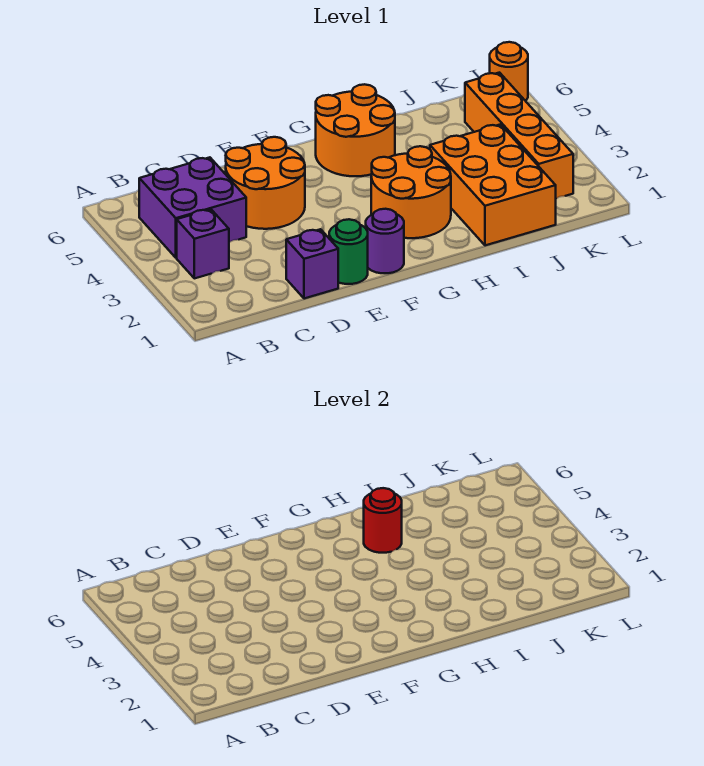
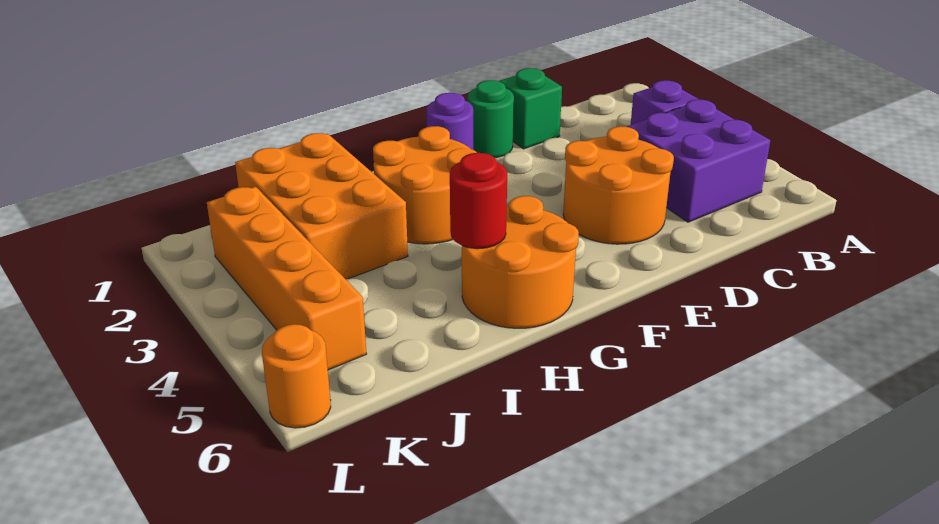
purple 1x1 brick [286,229,338,299] -> green 1x1 brick [499,68,562,149]

